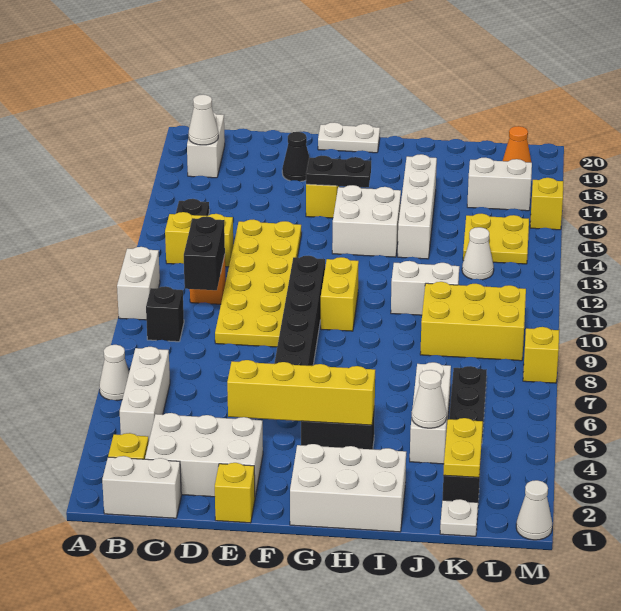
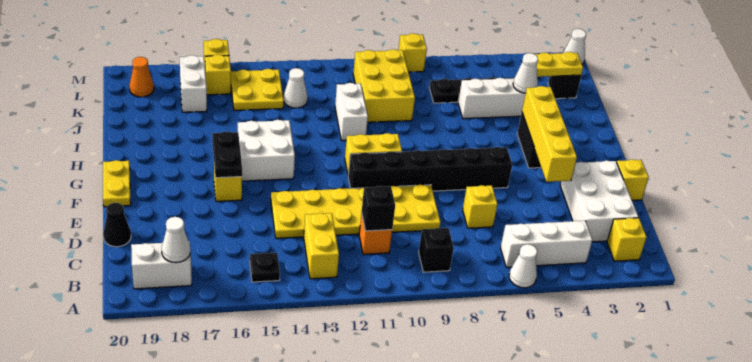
white 1x2 brick [117,247,160,320] -> none
white 1x2 brick [102,456,181,518] -> none
black 1x2 brick [184,216,225,290] -> black 1x1 brick [362,186,395,231]
none -> yellow 1x1 brick [463,185,498,228]
black 1x1 cone [282,132,309,182] -> black 1x1 cone moved to [103,203,131,247]
white 1x2 plate [318,122,380,153] -> yellow 1x2 plate [103,160,131,207]
white 2x3 brick [290,444,406,532] -> none
white 1x4 brick [398,154,437,259] -> none
white 1x1 plate [440,499,478,536] -> none
none -> yellow 1x1 brick [205,55,231,95]

